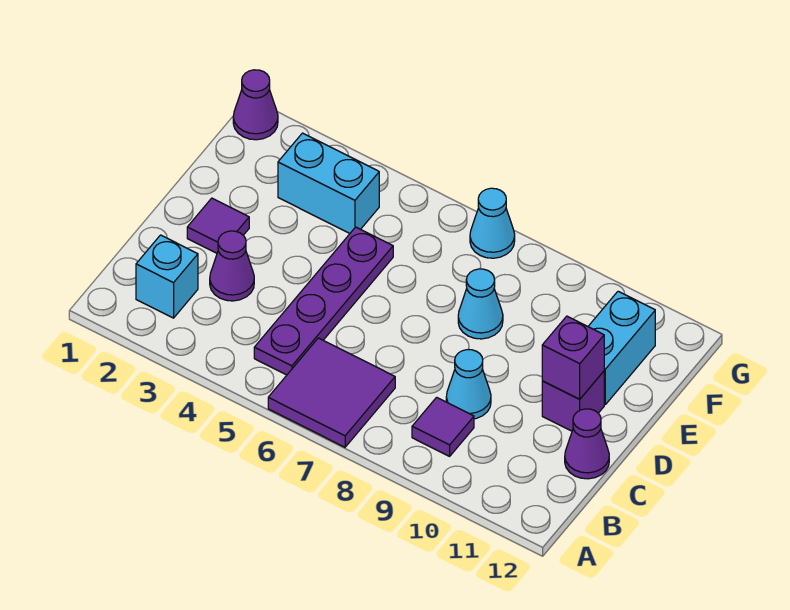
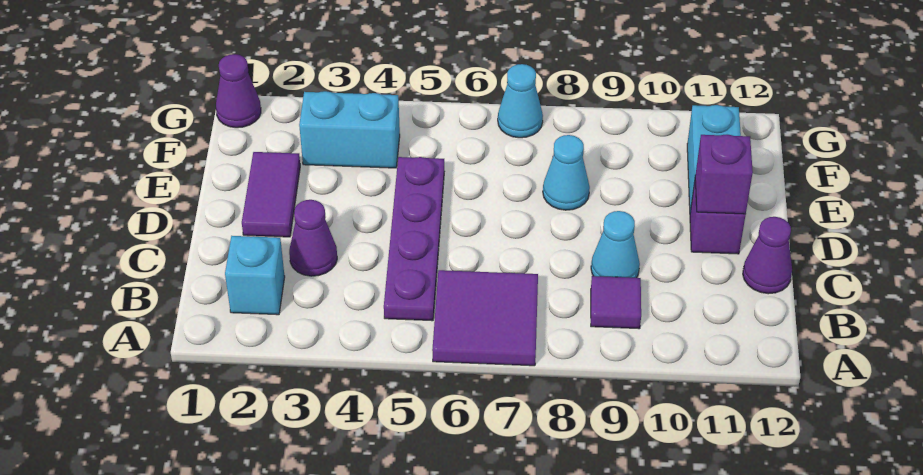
purple 1x1 tile [187,198,249,253] -> purple 1x2 tile [242,152,300,237]

